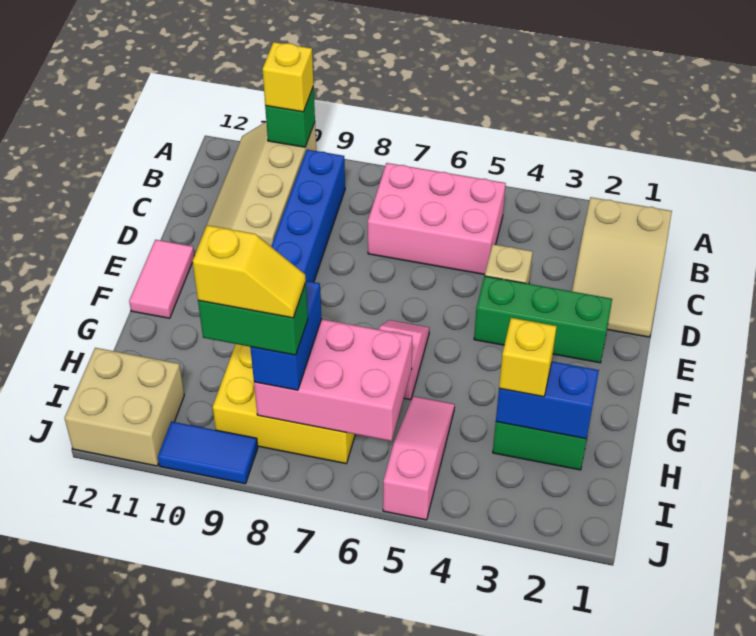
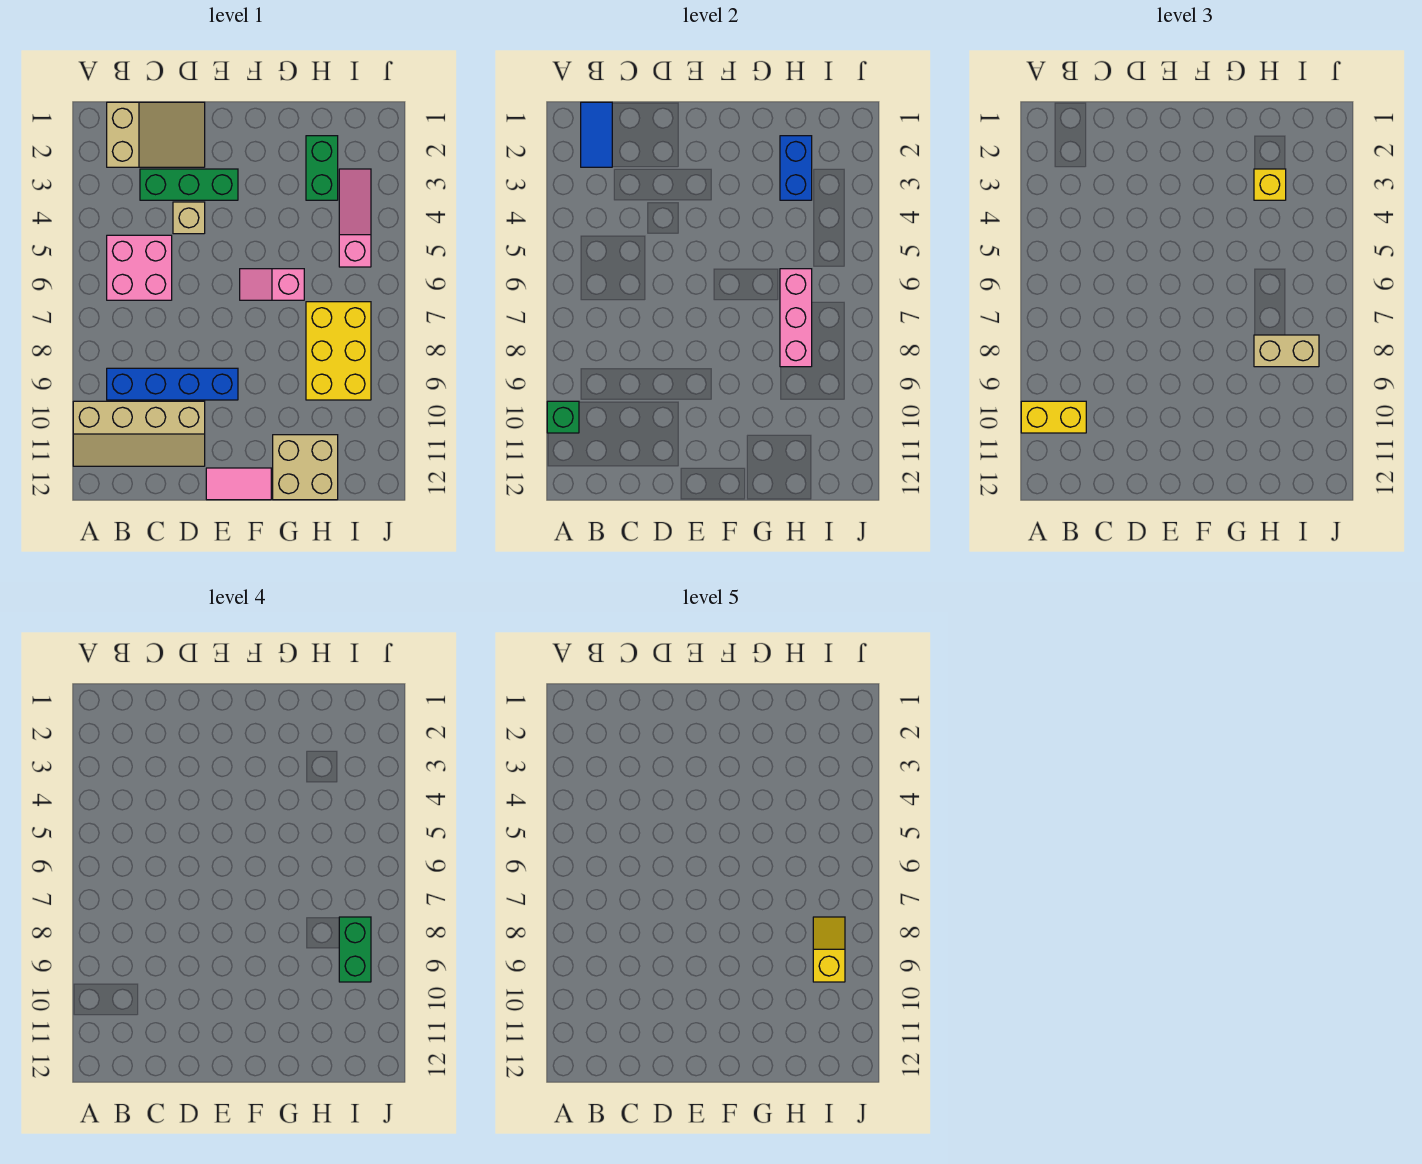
yellow 1x1 brick [263,42,314,112] -> yellow 1x2 brick [1021,401,1086,433]
pink 2x3 brick [368,163,506,275] -> pink 2x2 brick [107,235,172,300]
green 1x3 brick [474,276,612,363] -> green 1x3 brick turned to [140,169,238,200]
pink 1x3 slope [383,396,455,520] -> pink 1x3 slope turned to [339,169,371,267]
pink 2x3 brick [254,319,412,441] -> pink 1x3 brick [780,269,812,367]
blue 1x2 brick [250,281,322,390] -> tan 1x2 brick [1254,335,1319,367]
tan 2x2 brick [65,348,184,466] -> tan 2x2 brick moved to [273,435,338,500]
blue 1x2 tile [158,421,258,484] -> blue 1x2 tile moved to [581,102,612,167]

